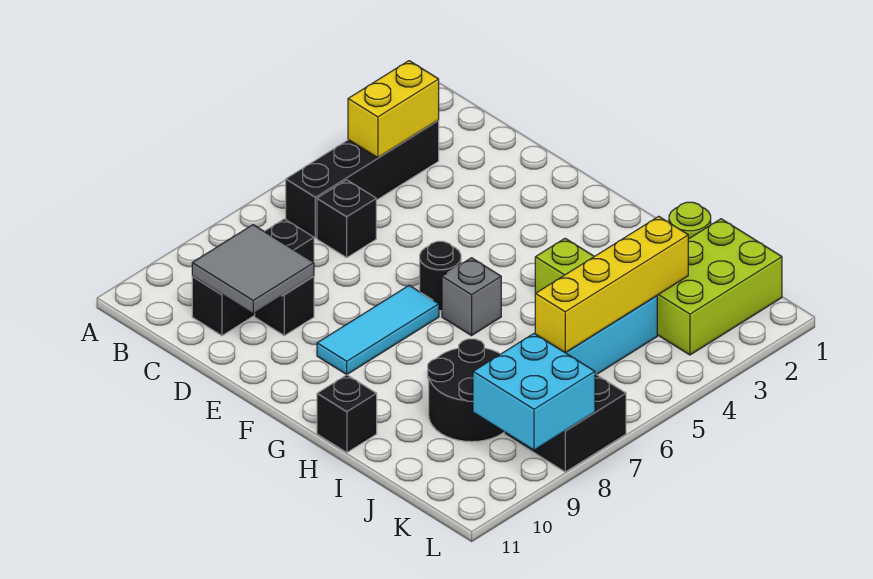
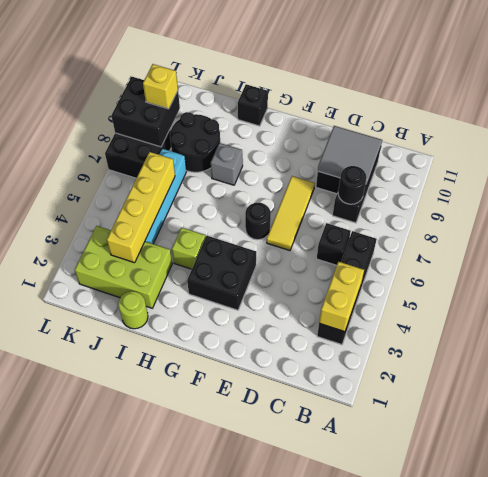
none -> black 1x1 round brick [338,166,366,204]
none -> yellow 1x3 tile [267,176,315,251]
none -> black 2x2 brick [187,235,256,310]
cyan 1x3 tile [317,286,439,375] -> none
grey 1x1 brick [442,258,501,336] -> grey 1x1 brick moved to [211,143,243,185]
lime 2x3 brick [657,219,782,355] -> lime 2x3 brick turned to [75,226,172,308]
cyan 2x2 brick [473,334,595,450] -> black 2x2 brick [112,77,180,147]
none -> yellow 1x1 brick [143,64,178,109]

